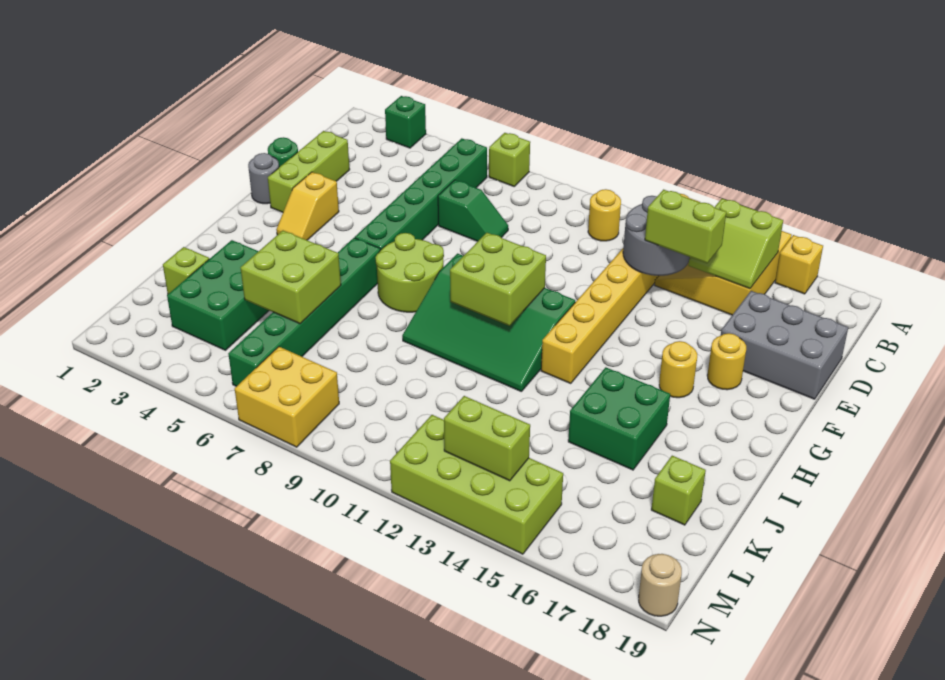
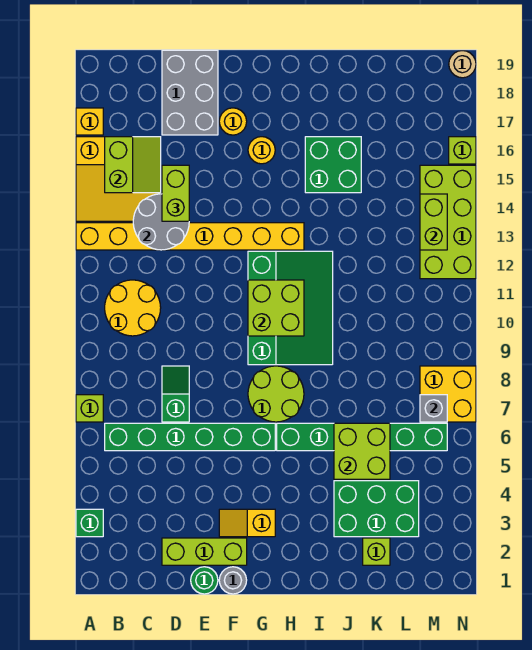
yellow 1x1 round brick [588,189,621,241] -> yellow 2x2 round brick [105,280,161,336]
yellow 1x2 slope [276,172,339,240] -> yellow 1x2 slope turned to [219,509,275,537]
lime 1x1 brick [651,456,706,525] -> lime 1x1 brick moved to [449,137,476,164]
none -> grey 1x1 brick [420,395,447,422]

